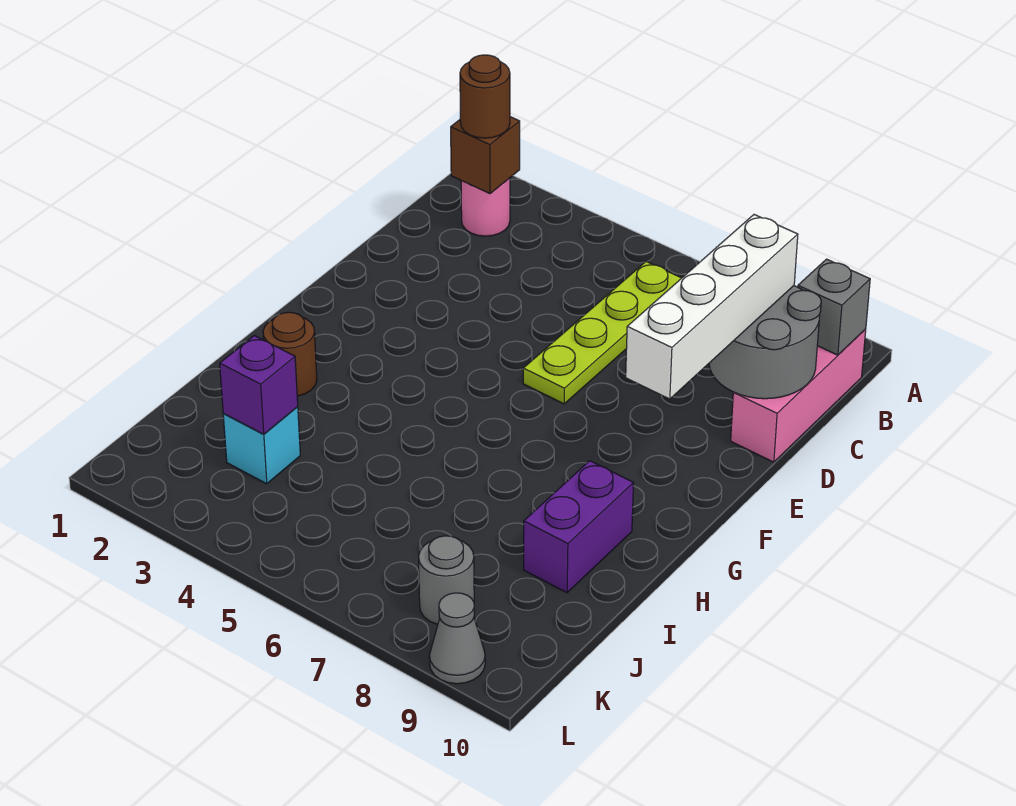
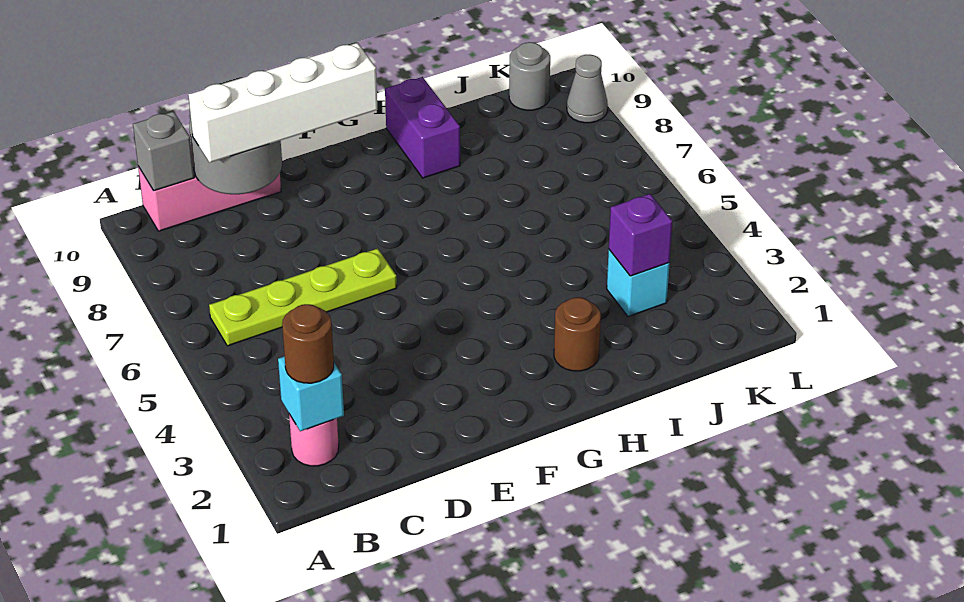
brown 1x1 brick [451,117,520,194] -> cyan 1x1 brick [278,356,344,431]
purple 1x2 brick [524,461,634,593] -> purple 1x2 brick turned to [385,77,460,178]
grey 1x1 round brick [419,536,474,624] -> grey 1x1 round brick moved to [509,42,550,110]

